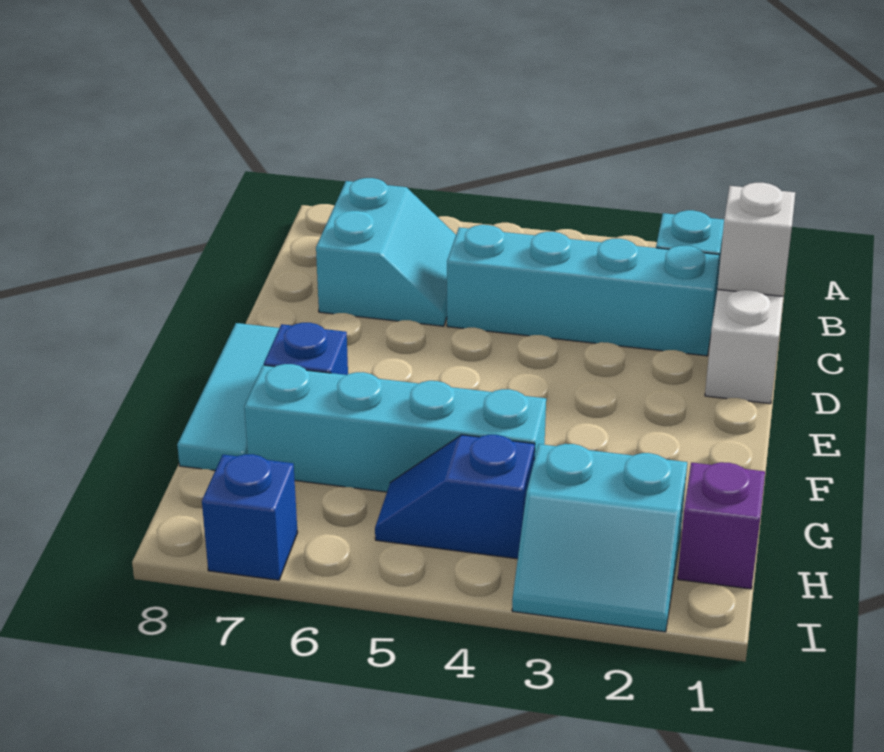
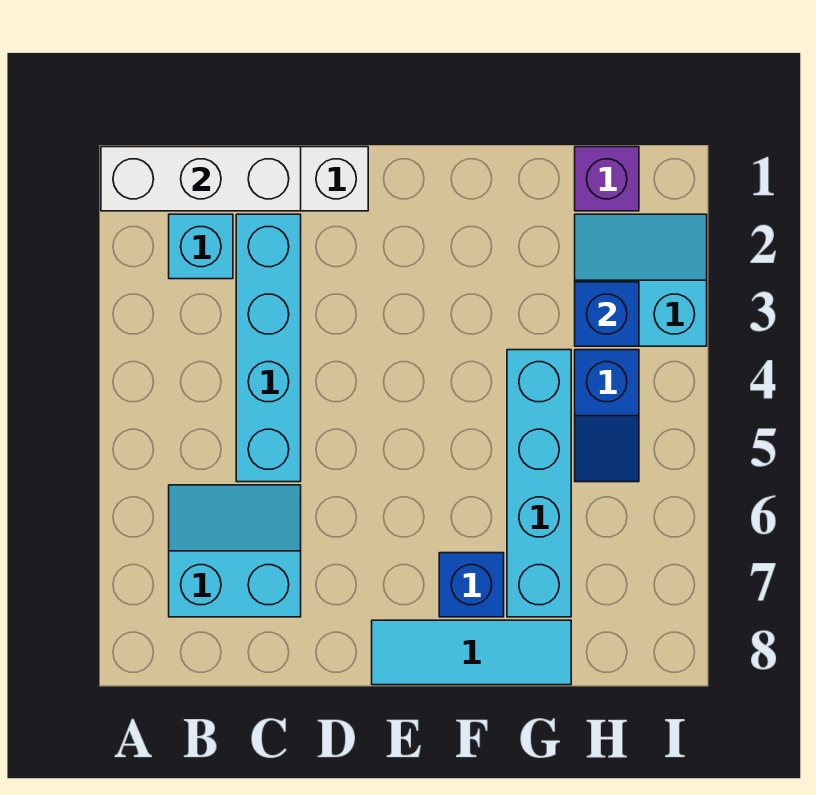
white 1x1 brick [717,183,795,296] -> white 1x3 brick [101,147,301,211]
cyan 2x2 slope [512,444,687,632] -> cyan 2x2 slope turned to [575,214,707,346]
blue 1x1 brick [202,454,298,580] -> blue 1x1 brick moved to [575,282,639,346]

